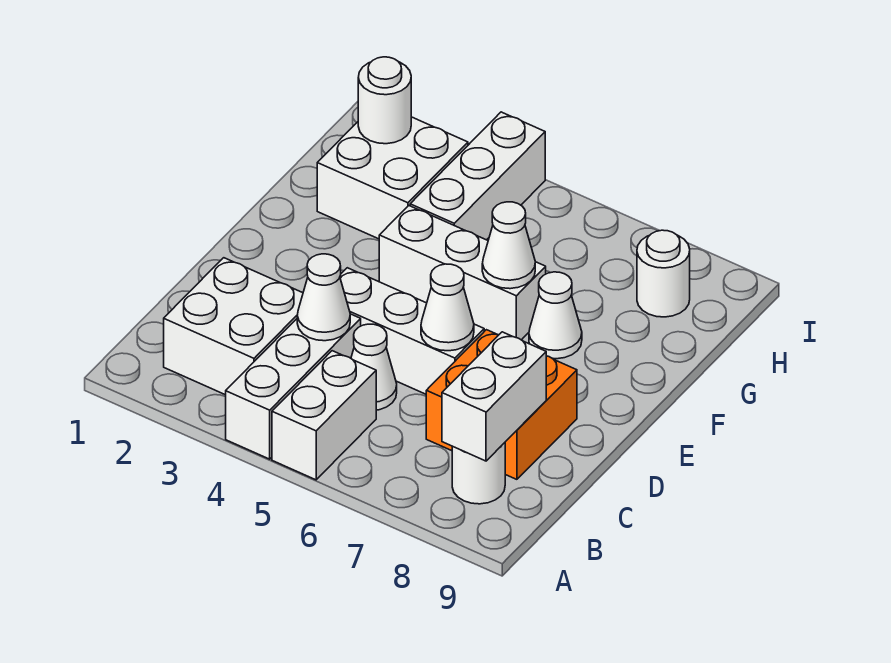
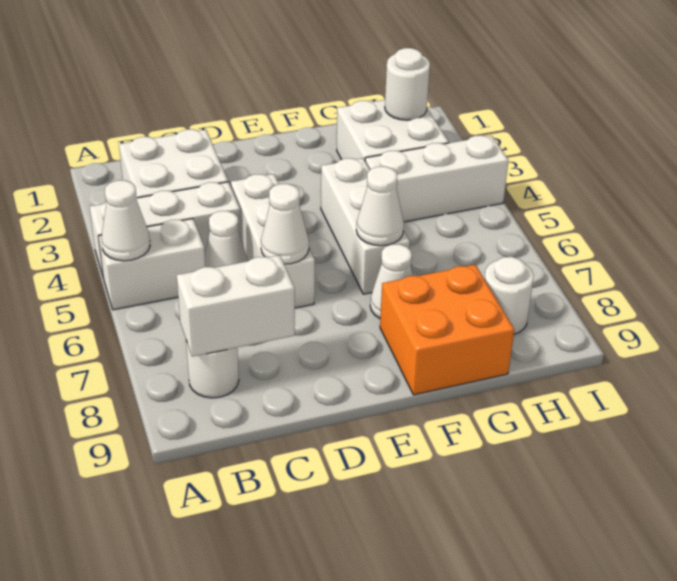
white 1x1 cone [297,254,350,341] -> white 1x1 cone moved to [101,180,150,261]
orange 2x2 brick [426,330,577,479] -> orange 2x2 brick moved to [380,265,514,395]

